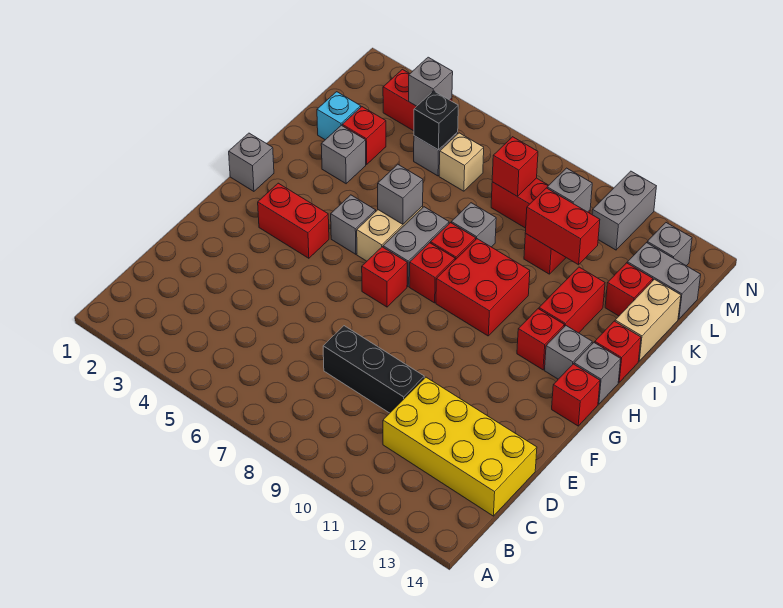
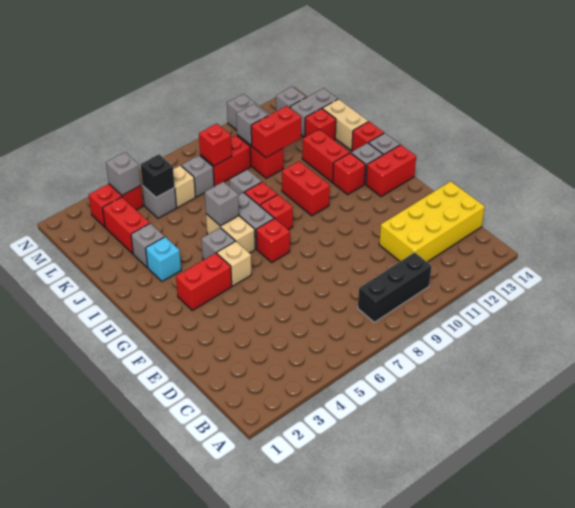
black 1x3 brick [323,326,424,413] -> black 1x3 brick moved to [358,252,432,322]
none -> tan 1x1 brick [217,241,251,286]
red 1x1 brick [552,364,600,426] -> red 1x2 brick [366,145,416,197]
grey 1x1 brick [229,133,274,191] -> grey 1x1 brick moved to [181,155,214,197]
red 2x2 brick [436,239,530,336] -> red 1x2 brick [282,161,330,216]
cyan 1x1 brick [317,92,361,140] -> cyan 1x1 brick moved to [146,237,181,281]
red 1x1 brick [342,107,386,164] -> red 1x2 brick [103,197,150,254]

